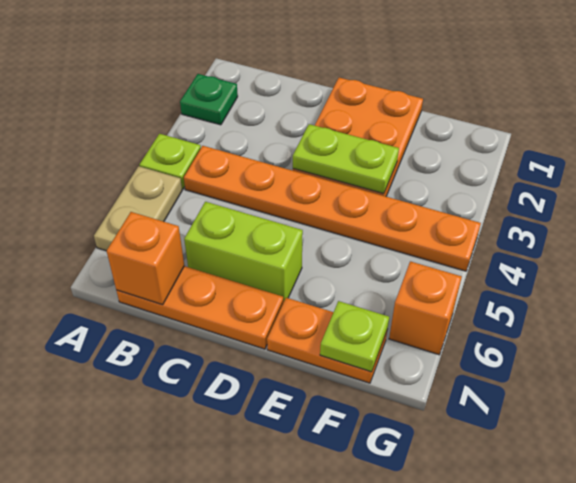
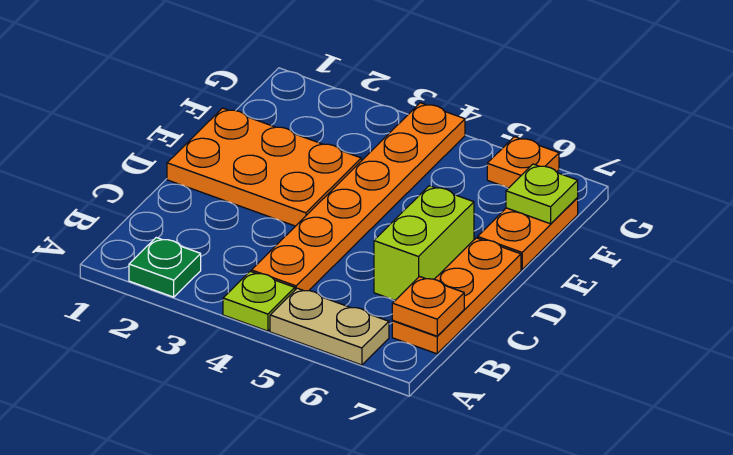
orange 1x1 brick [107,212,184,305] -> orange 1x1 plate [392,277,464,336]
lime 1x2 plate [293,124,399,194] -> none
orange 1x1 brick [389,261,462,355] -> orange 1x1 plate [487,137,559,188]

